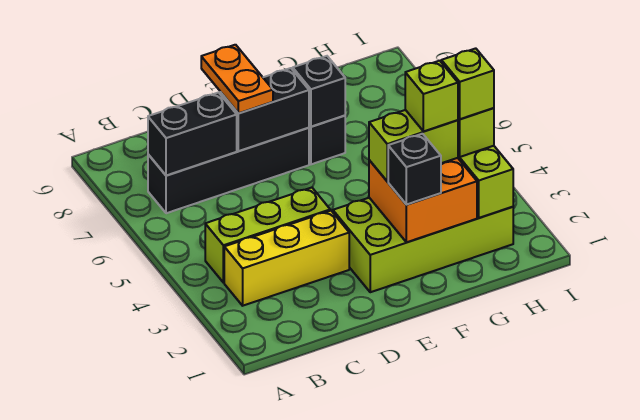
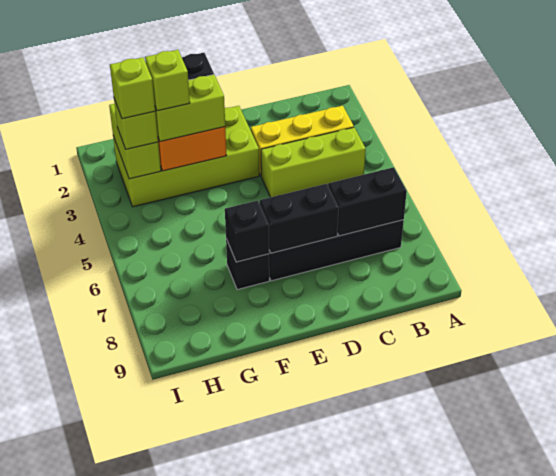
orange 1x2 plate [201,45,273,113] -> none

